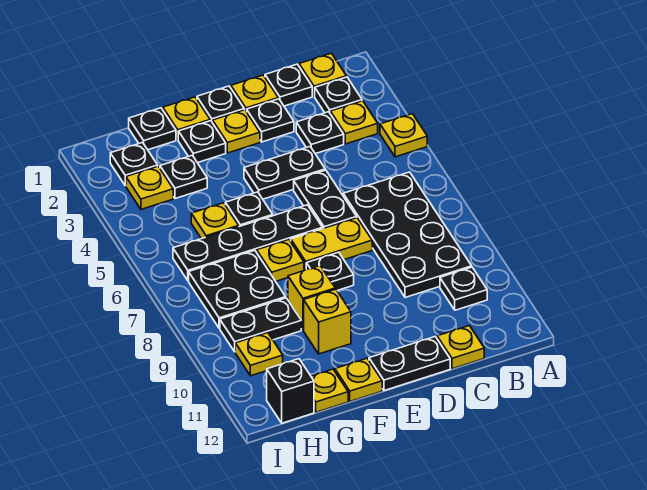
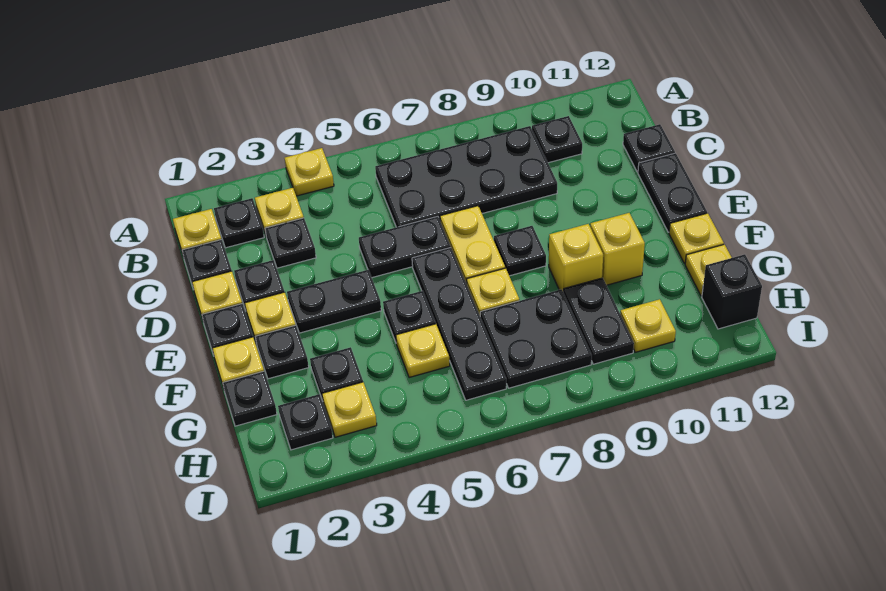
yellow 1x1 plate [437,326,484,369] -> black 1x1 plate [623,124,675,172]
black 1x2 plate [244,147,325,199] -> black 1x2 plate turned to [287,270,381,333]

